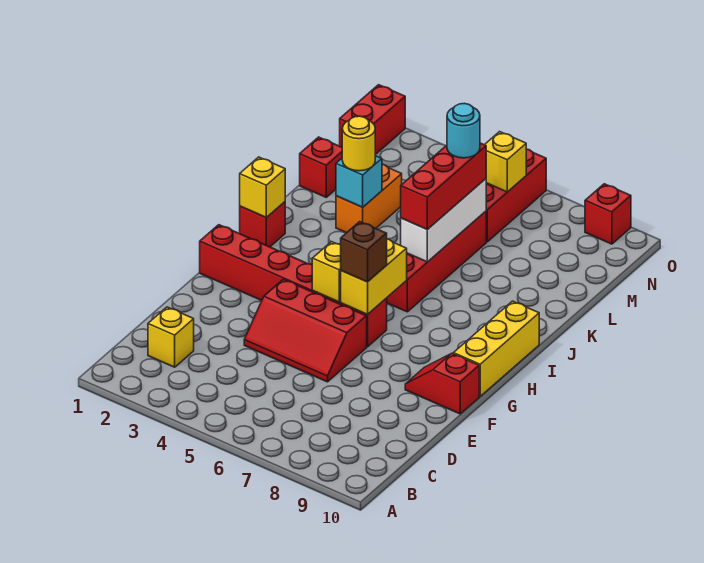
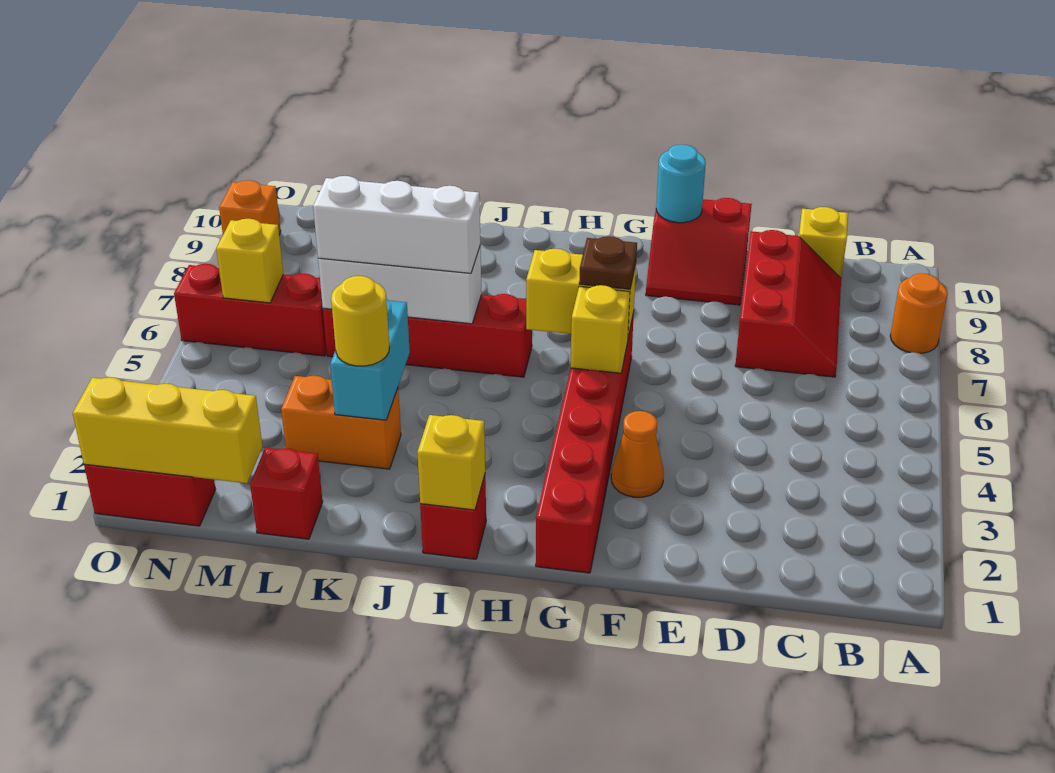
none -> orange 1x1 round brick [890,273,948,353]
yellow 1x1 brick [148,307,194,367] -> yellow 1x1 brick moved to [799,207,848,278]
red 2x3 slope [244,279,367,382] -> red 2x3 slope moved to [735,230,841,377]
none -> orange 1x1 cone [611,411,664,497]
red 1x2 slope [405,353,479,414] -> red 2x2 slope [646,198,752,305]
brown 1x1 brick [341,222,387,282] -> brown 1x1 plate [579,236,637,289]
yellow 1x3 brick [453,301,539,396] -> yellow 1x3 brick moved to [73,377,262,483]
red 1x3 brick [401,143,486,229] -> white 1x3 brick [313,176,480,273]
cyan 1x1 brick [336,156,382,207] -> cyan 1x2 brick [330,299,410,420]
cyan 1x1 round brick [447,103,480,158] -> cyan 1x1 round brick moved to [656,145,706,223]
red 1x1 brick [585,184,631,244] -> orange 1x1 brick [219,180,281,235]

